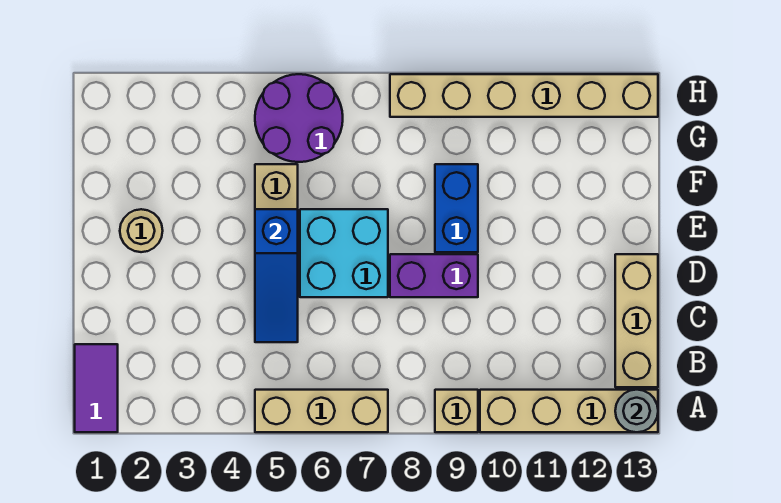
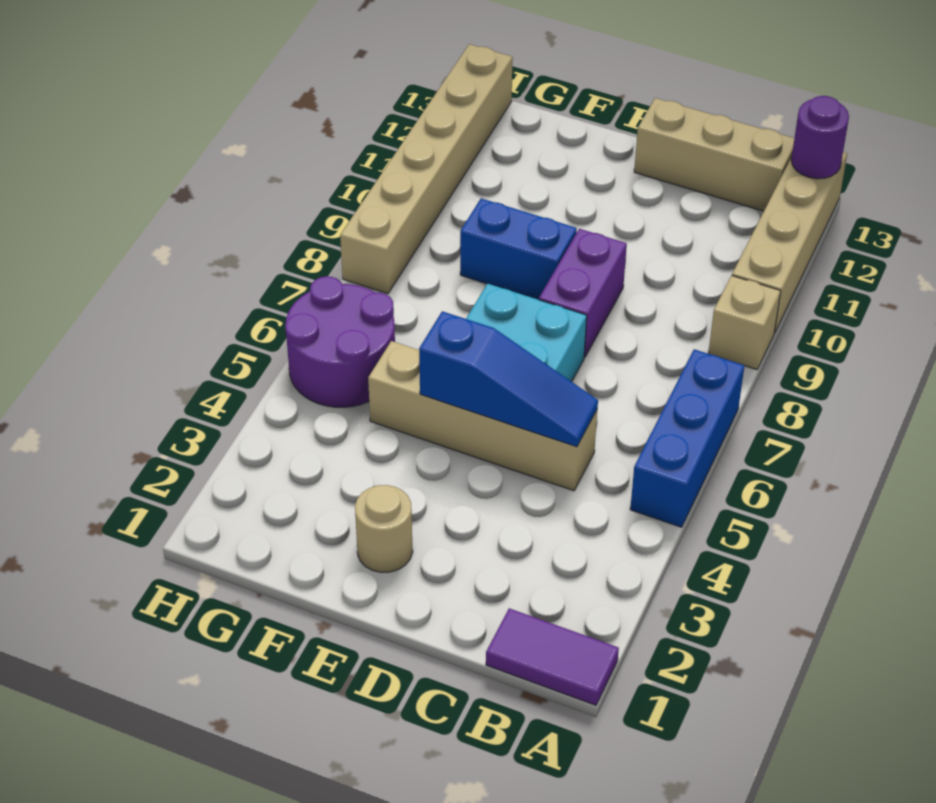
tan 1x3 brick [255,390,388,432] -> blue 1x3 brick [630,349,744,527]
grey 1x1 round brick [615,390,658,432] -> purple 1x1 round brick [791,96,849,179]

